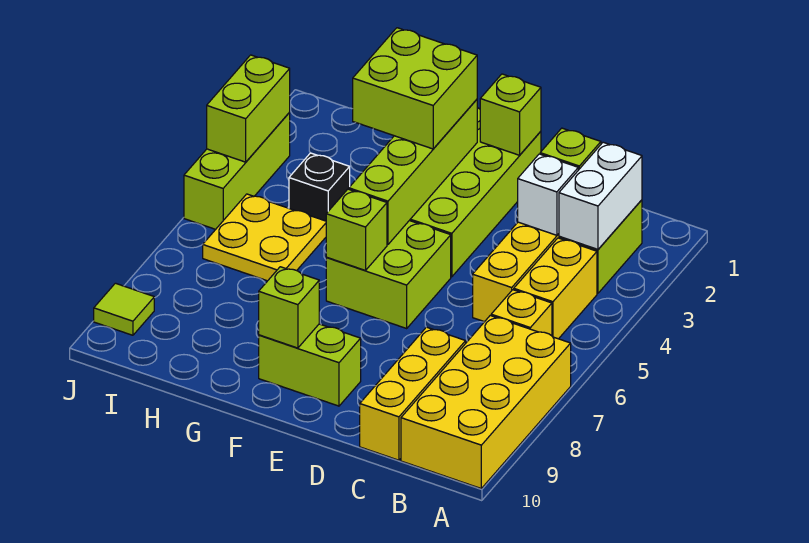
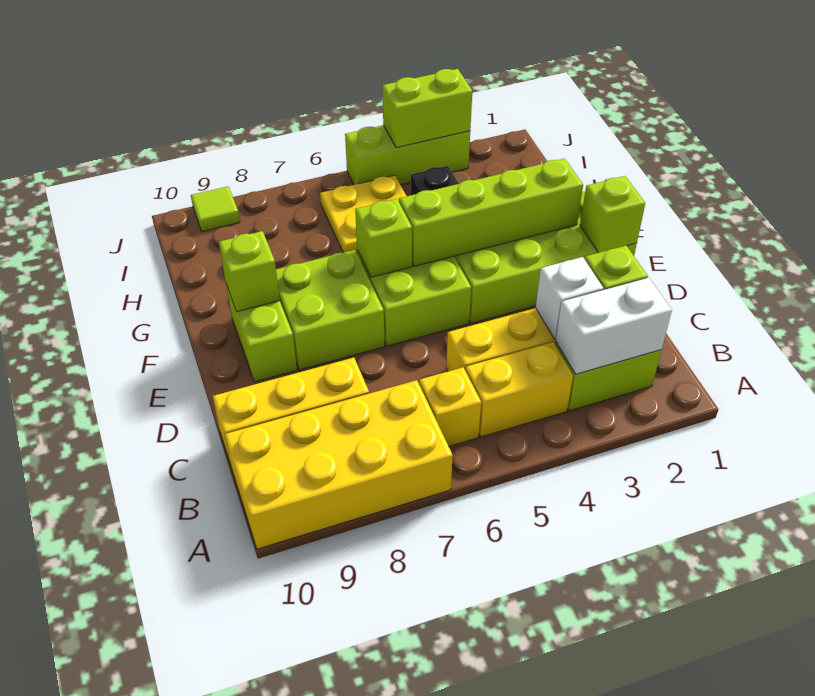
lime 2x2 brick [353,28,477,149] -> lime 2x2 brick moved to [276,250,385,370]

